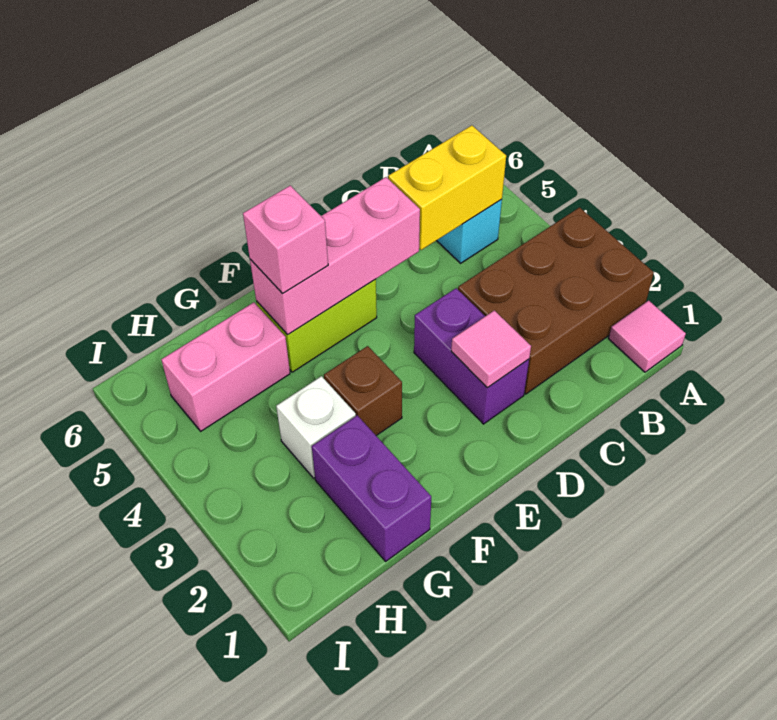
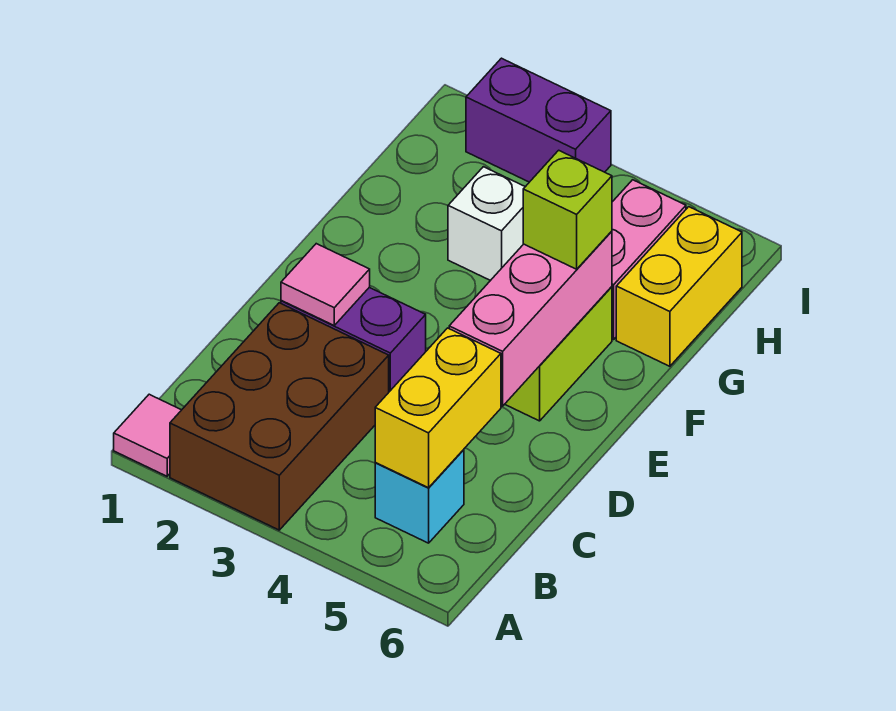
brown 1x1 brick [324,346,402,436] -> none
pink 1x1 brick [243,185,328,294] -> lime 1x1 brick [523,150,612,269]
purple 1x2 brick [312,415,431,561] -> purple 1x2 brick moved to [466,58,611,182]
none -> yellow 1x2 brick [616,207,742,366]

